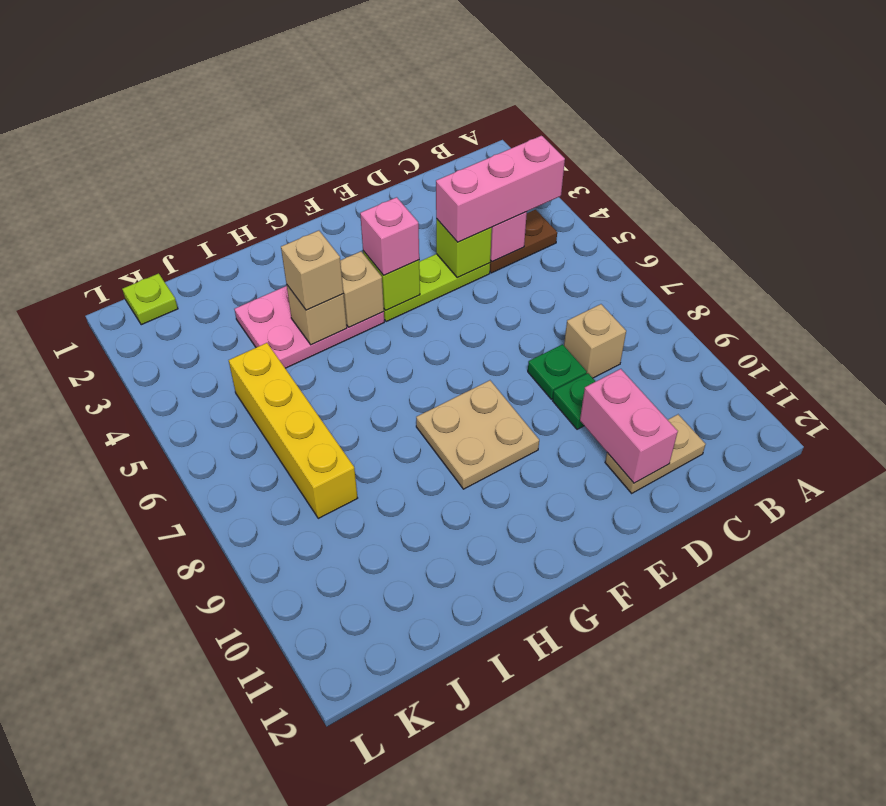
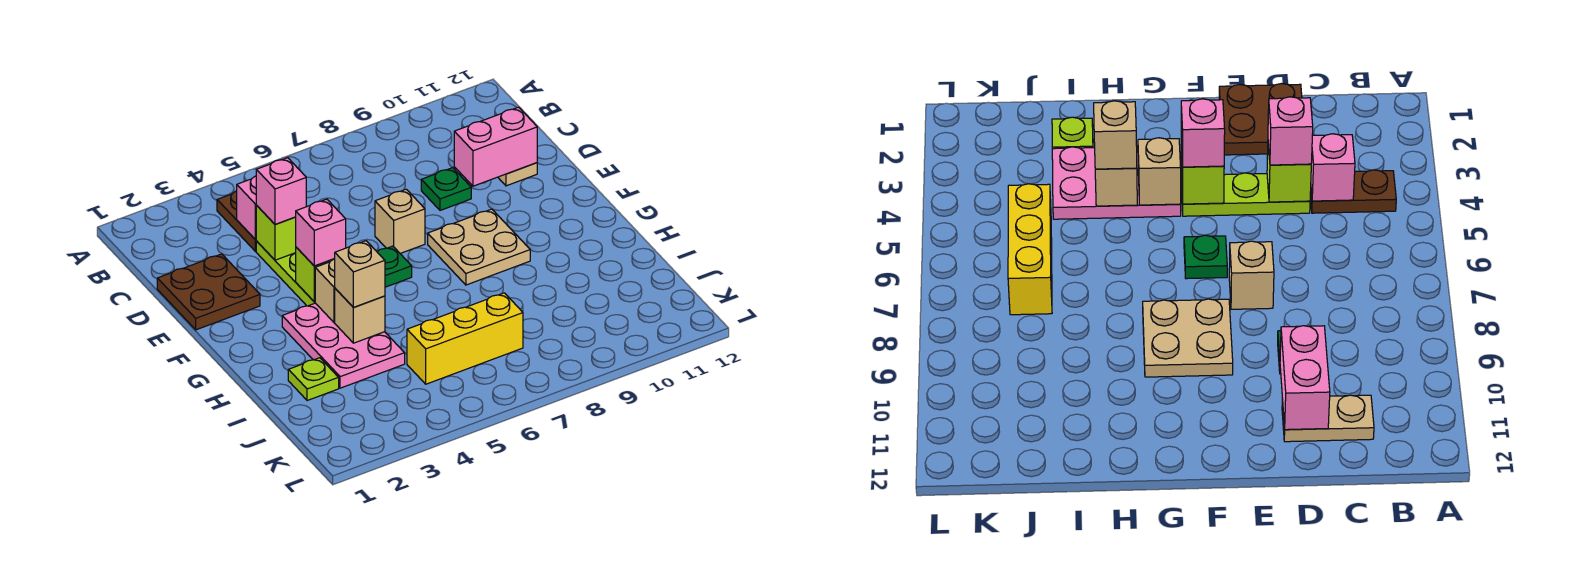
pink 1x3 brick [436,136,565,242] -> pink 1x1 brick [256,158,306,225]
tan 1x1 brick [564,304,626,378] -> tan 1x1 brick moved to [375,189,425,253]
none -> brown 2x2 plate [157,254,260,330]
green 1x1 plate [528,344,587,399] -> green 1x1 plate moved to [377,246,412,287]
yellow 1x4 brick [229,343,357,518] -> yellow 1x3 brick [407,293,523,384]
lime 1x1 plate [122,273,178,325] -> lime 1x1 plate moved to [288,358,339,401]

